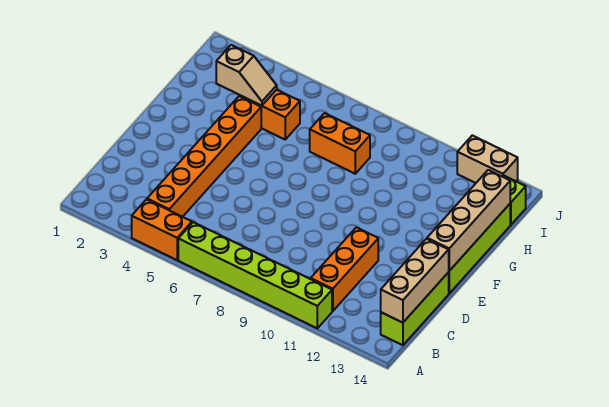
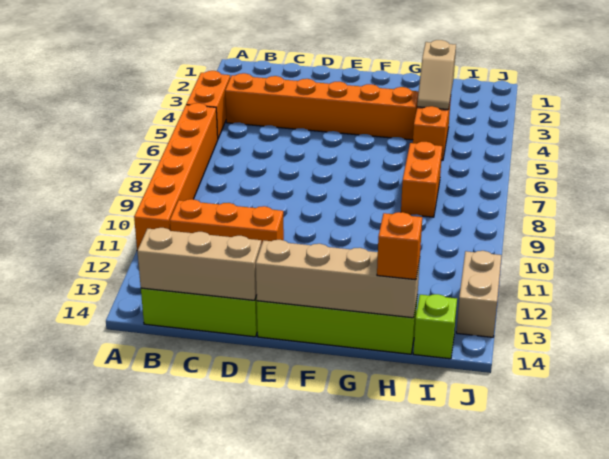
lime 1x6 brick [178,222,332,328] -> orange 1x6 brick [134,103,218,250]
none -> orange 1x1 brick [377,212,422,280]

